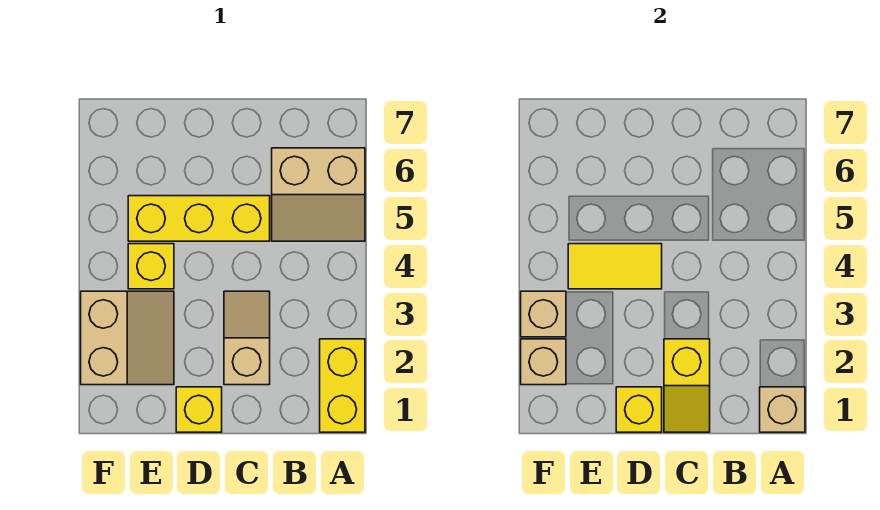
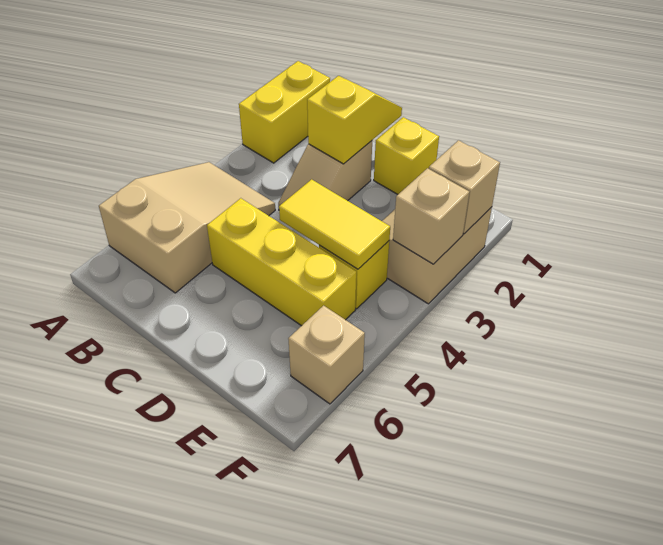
tan 1x1 brick [760,387,805,432] -> tan 1x1 brick moved to [288,305,365,404]
tan 2x2 slope [272,148,365,241] -> tan 2x3 slope [99,162,275,293]
yellow 1x1 brick [616,387,662,432] -> none

